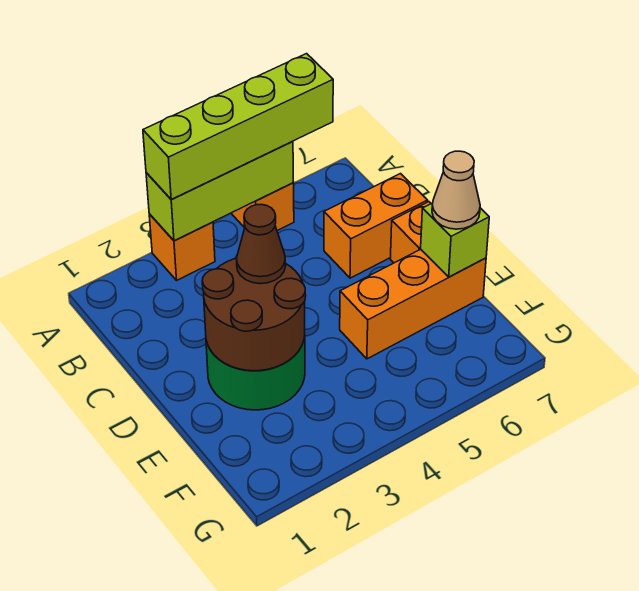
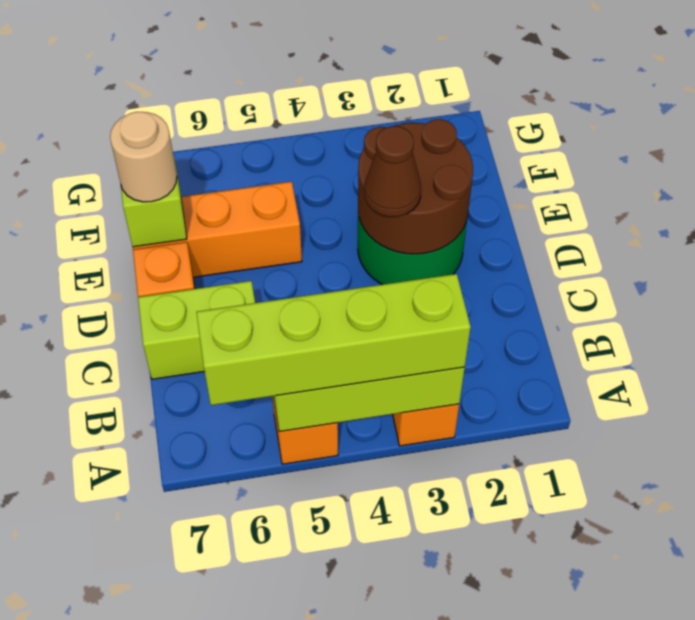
orange 1x2 brick [324,174,428,278] -> lime 1x2 brick [138,281,255,379]
tan 1x1 cone [432,151,480,229] -> tan 1x1 round brick [110,112,177,202]

